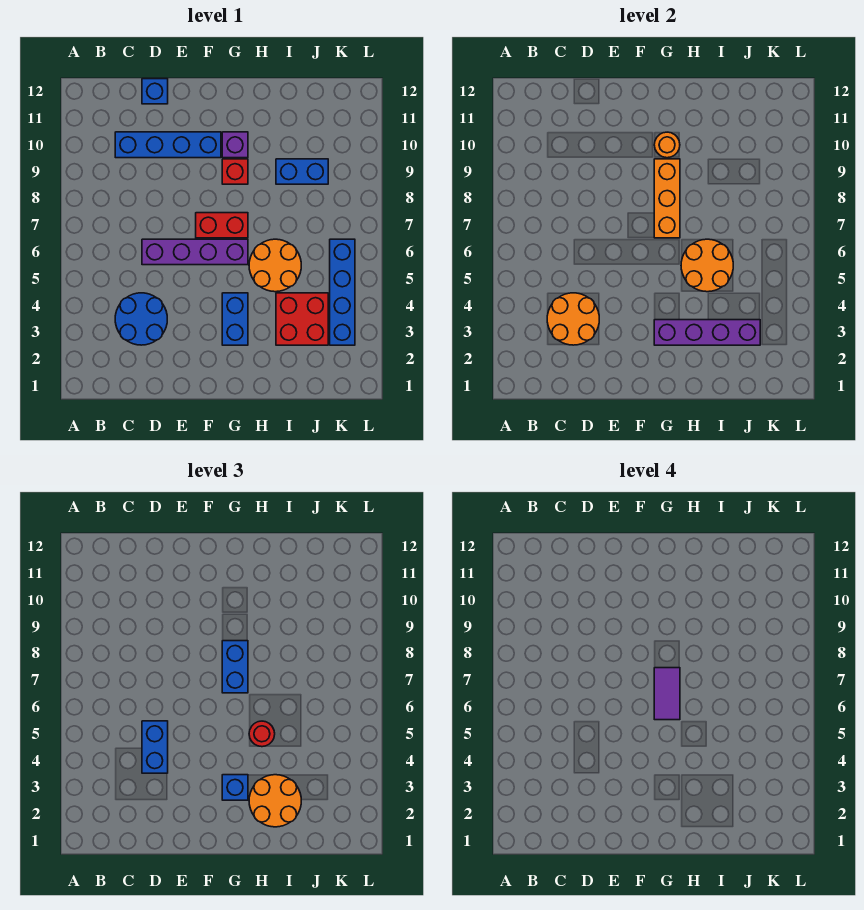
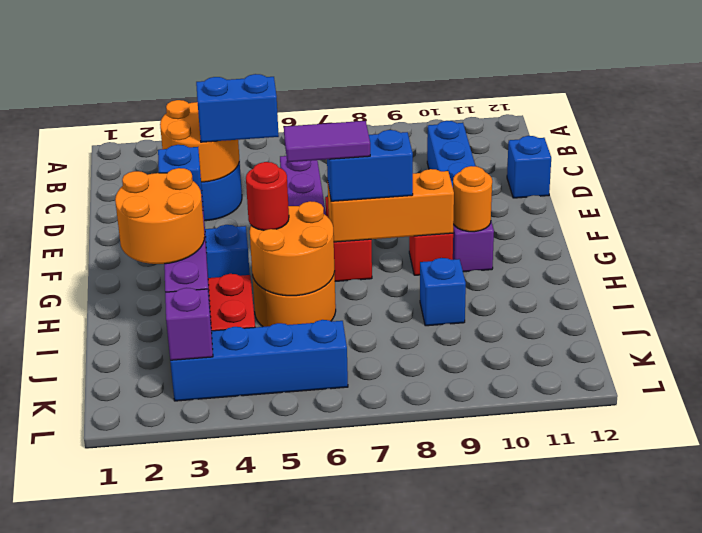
blue 1x2 brick [276,159,328,184] -> blue 1x1 brick [420,258,466,326]
none -> purple 1x1 brick [165,288,213,360]

